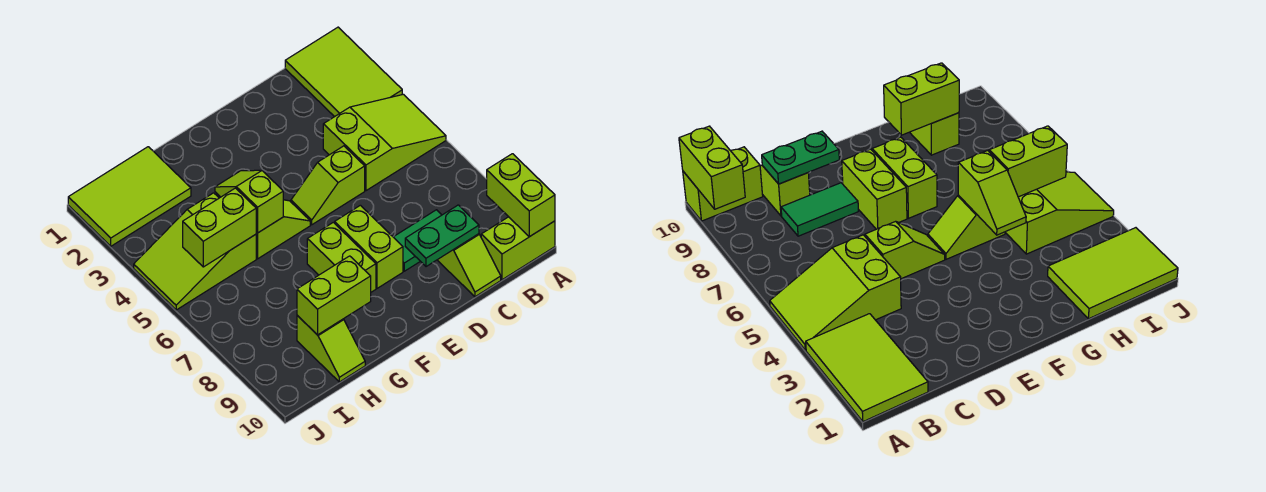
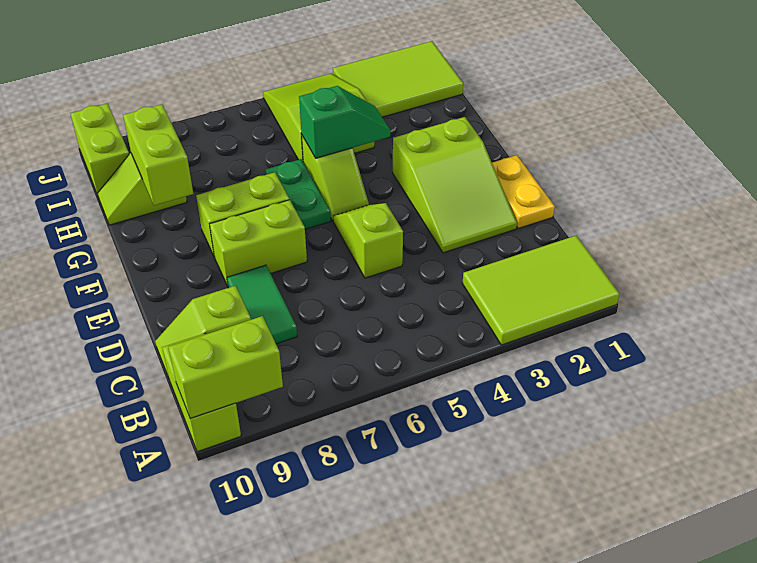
lime 2x3 slope [323,94,446,191] -> lime 2x3 slope moved to [393,117,517,253]
green 1x2 plate [405,205,479,267] -> green 1x2 plate moved to [265,159,331,229]
none -> yellow 1x2 plate [492,155,555,228]
lime 1x2 slope [215,170,283,233] -> green 1x2 slope [299,86,390,158]
lime 2x3 tile [68,147,191,246] -> lime 2x3 tile turned to [333,41,463,117]
lime 1x2 brick [183,188,256,267] -> lime 1x2 brick moved to [71,104,129,195]

